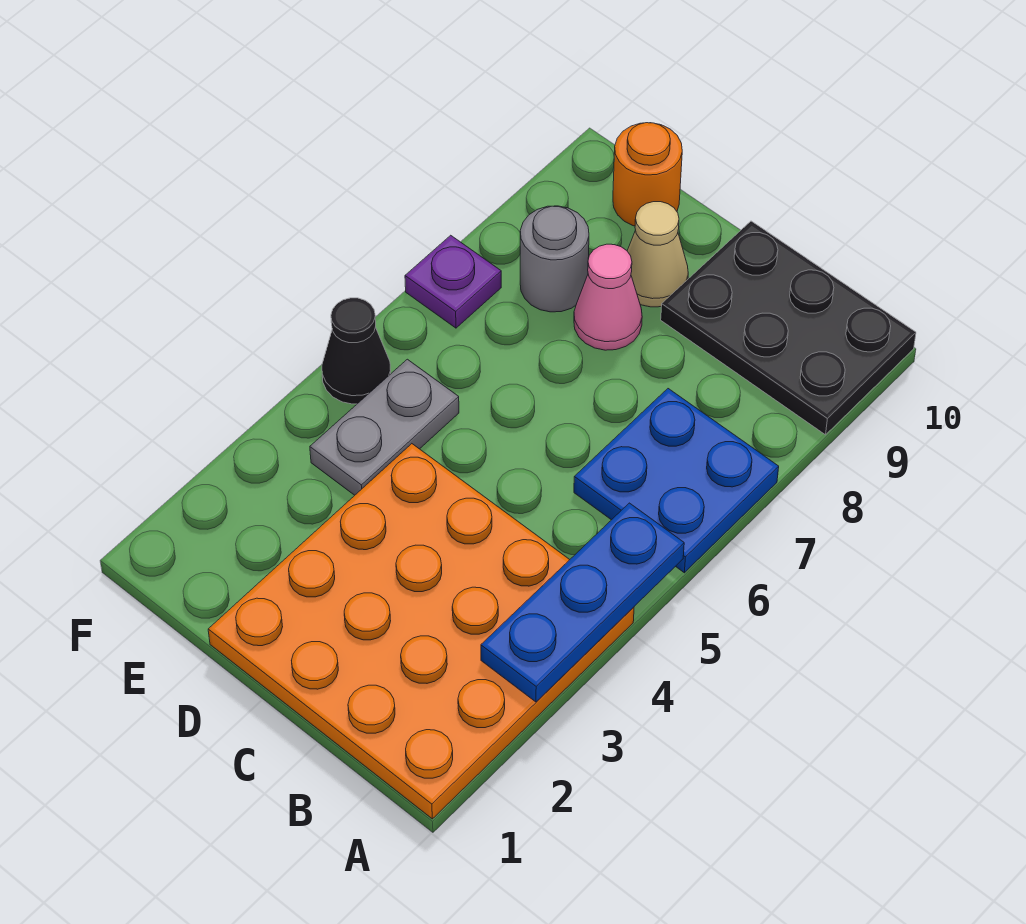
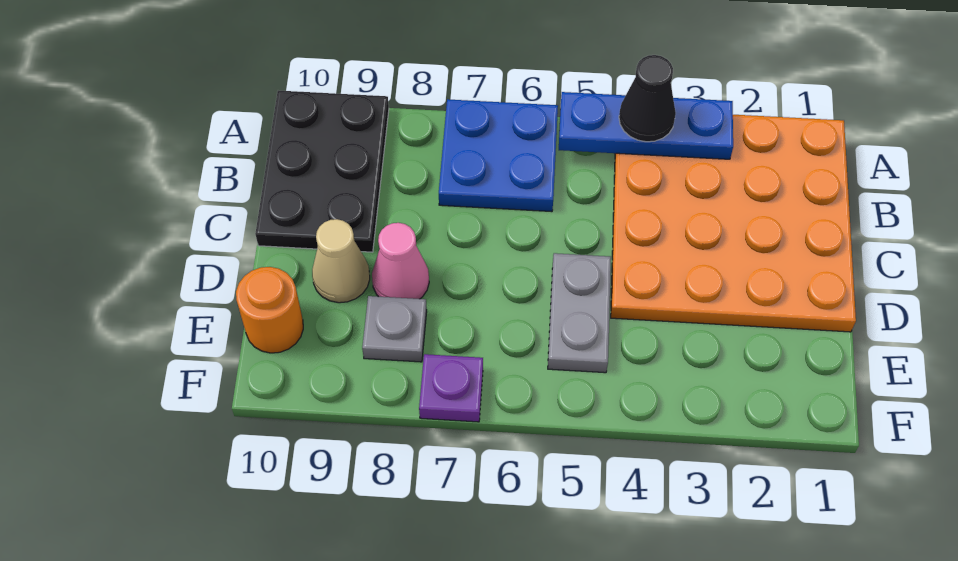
grey 1x2 plate [310,359,459,495] -> grey 1x2 plate turned to [548,253,611,373]
grey 1x1 round brick [520,206,589,312] -> grey 1x1 plate [362,296,427,362]
black 1x1 cone [322,298,391,404] -> black 1x1 cone moved to [619,55,676,142]

